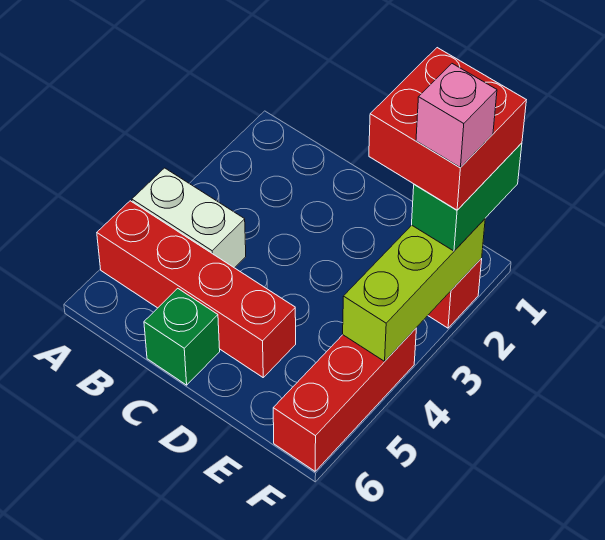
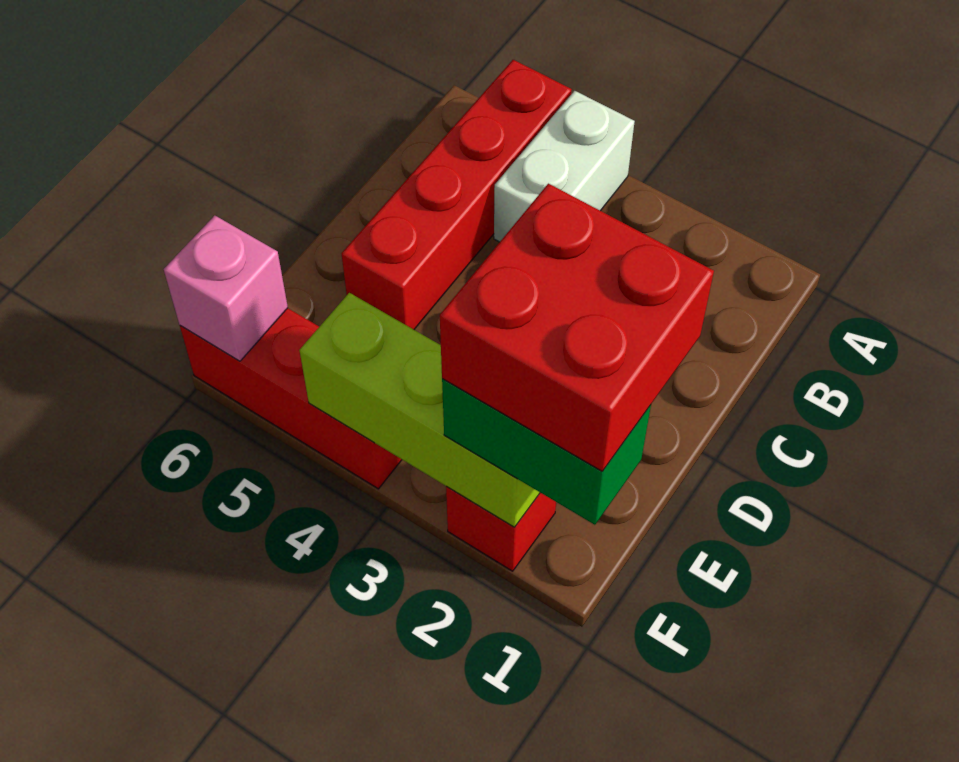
green 1x1 brick [144,289,220,385] -> none
pink 1x1 brick [416,64,497,167] -> pink 1x1 brick moved to [164,215,288,361]

